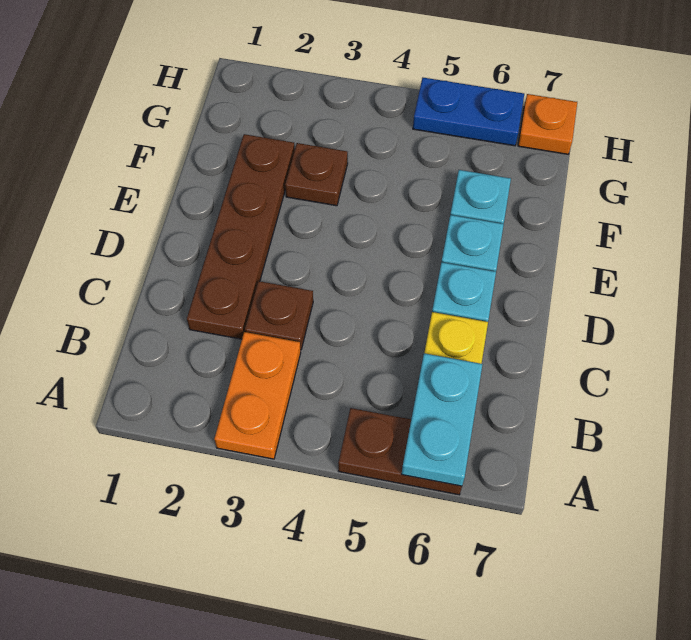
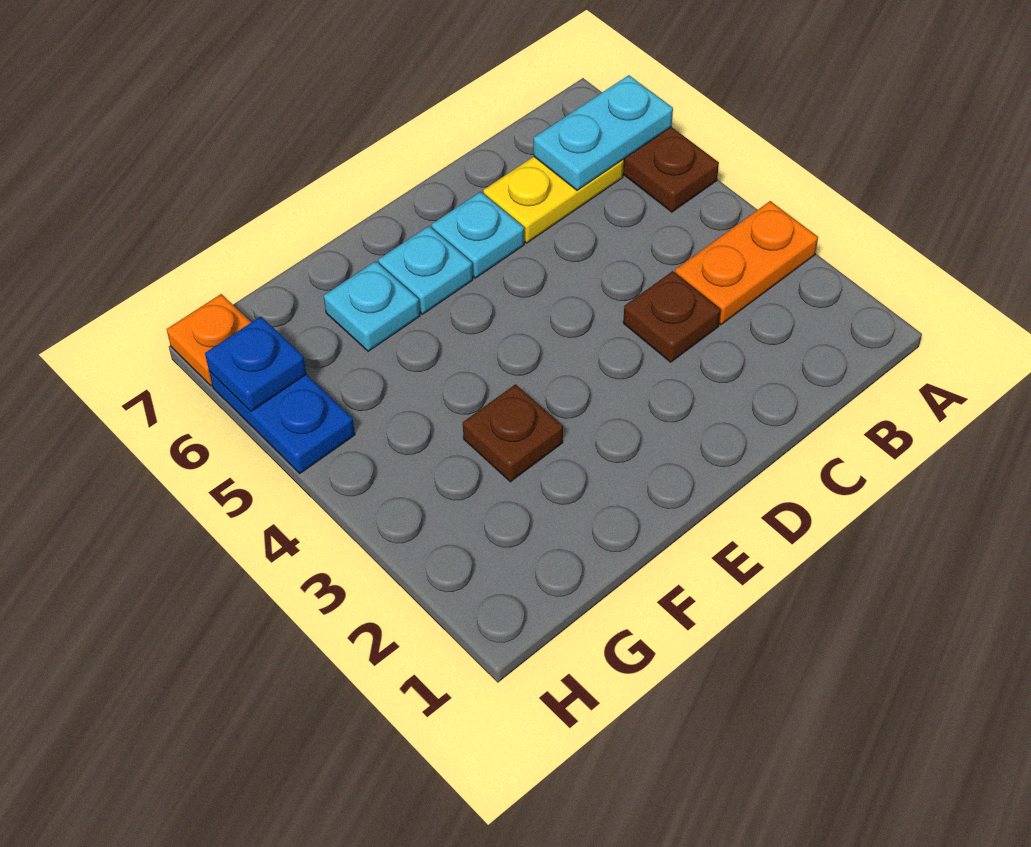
brown 1x4 plate [187,134,295,339] -> none
none -> blue 1x1 plate [205,316,306,411]

